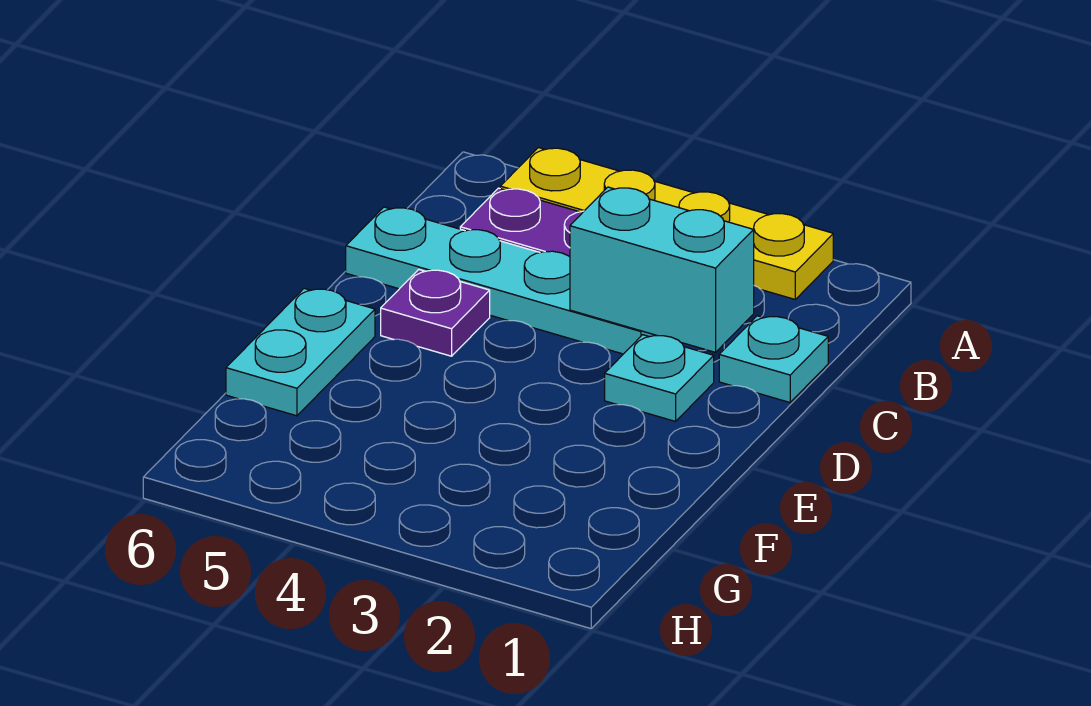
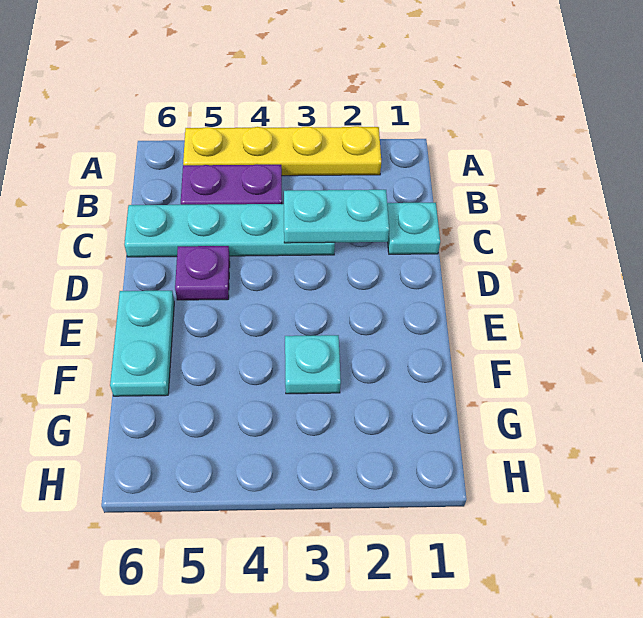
cyan 1x2 brick [570,187,754,352] -> cyan 1x2 plate [284,190,389,243]
cyan 1x1 plate [605,335,714,421] -> cyan 1x1 plate moved to [285,335,341,394]

